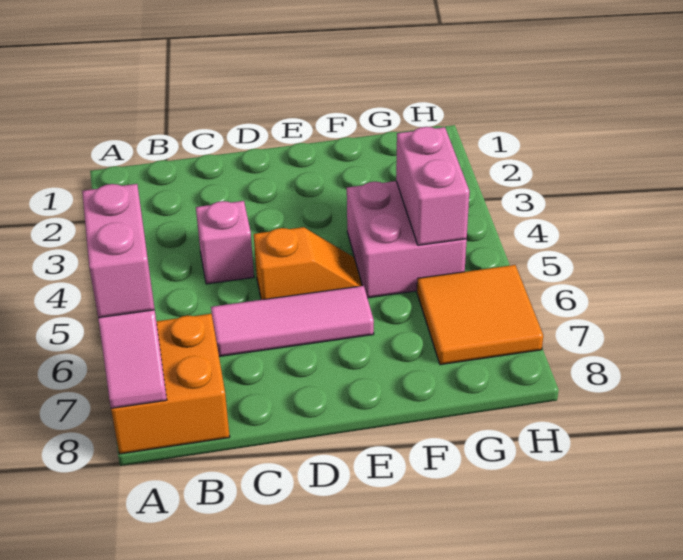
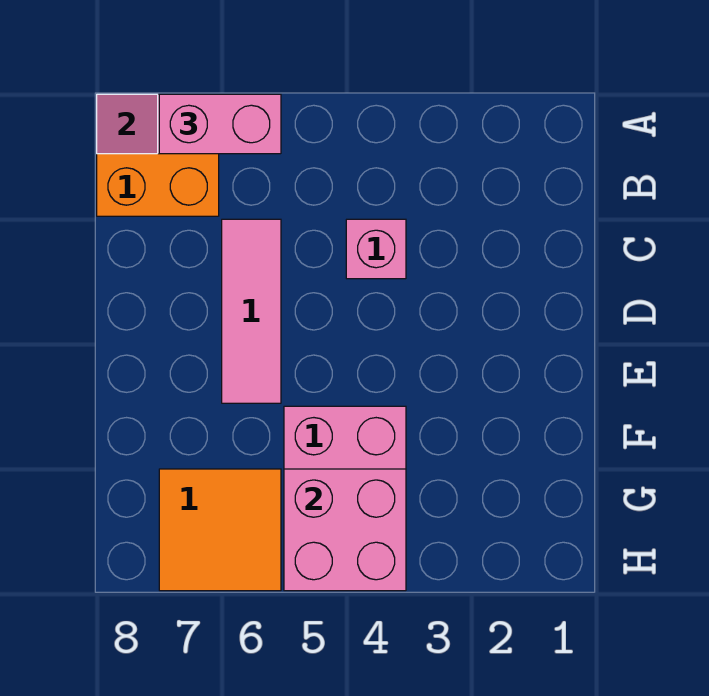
orange 1x2 slope [254,227,362,300] -> none
pink 1x2 brick [396,127,470,245] -> pink 2x2 brick [284,469,406,591]

